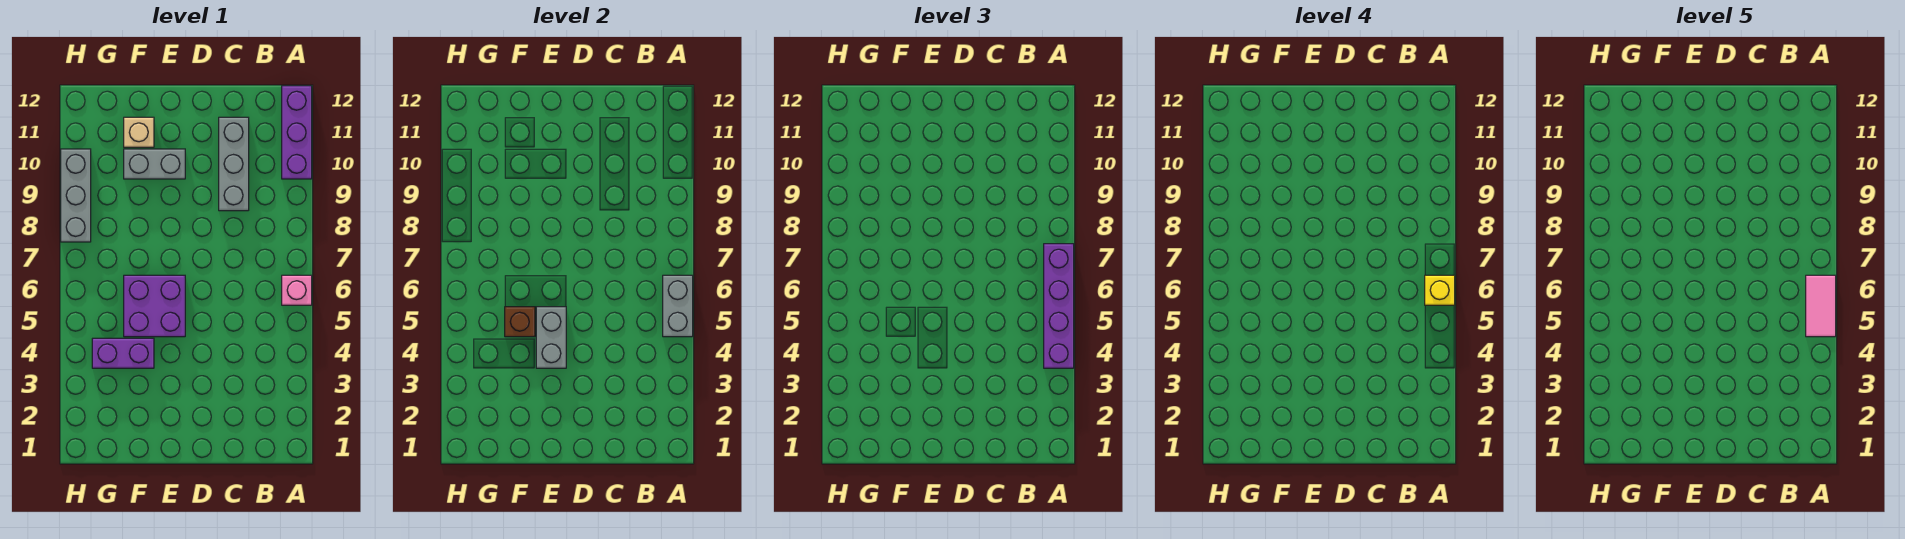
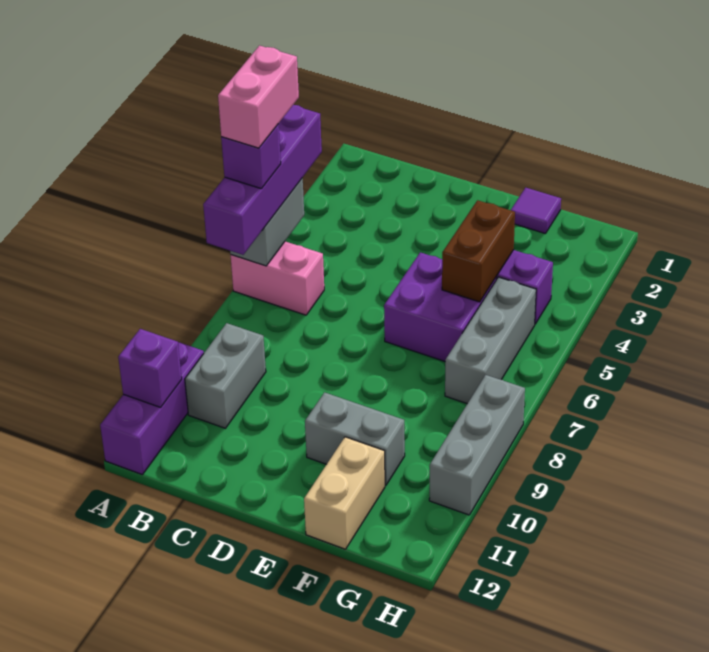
pink 1x2 tile [1806,275,1836,337] -> pink 1x2 brick [218,46,299,148]
pink 1x1 brick [282,275,312,305] -> pink 1x2 brick [231,241,324,315]
yellow 1x1 brick [1425,275,1455,305] -> purple 1x1 brick [221,124,281,189]
none -> purple 1x1 brick [118,329,182,407]
grey 1x3 brick [219,117,249,211] -> grey 1x3 brick moved to [445,277,536,404]
grey 1x2 brick [536,307,566,368] -> grey 1x2 brick moved to [185,323,266,428]
none -> purple 1x1 tile [511,188,561,234]
brown 1x1 brick [505,307,535,337] -> brown 1x2 brick [442,200,515,302]
tan 1x1 brick [124,117,154,147] -> tan 1x2 brick [304,437,385,549]

